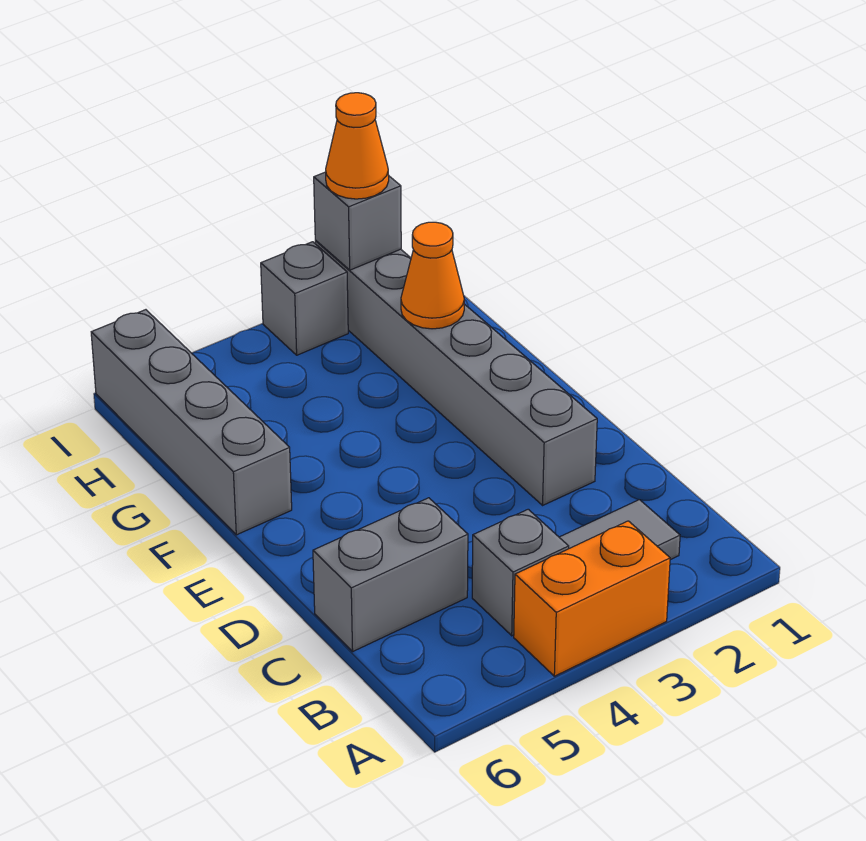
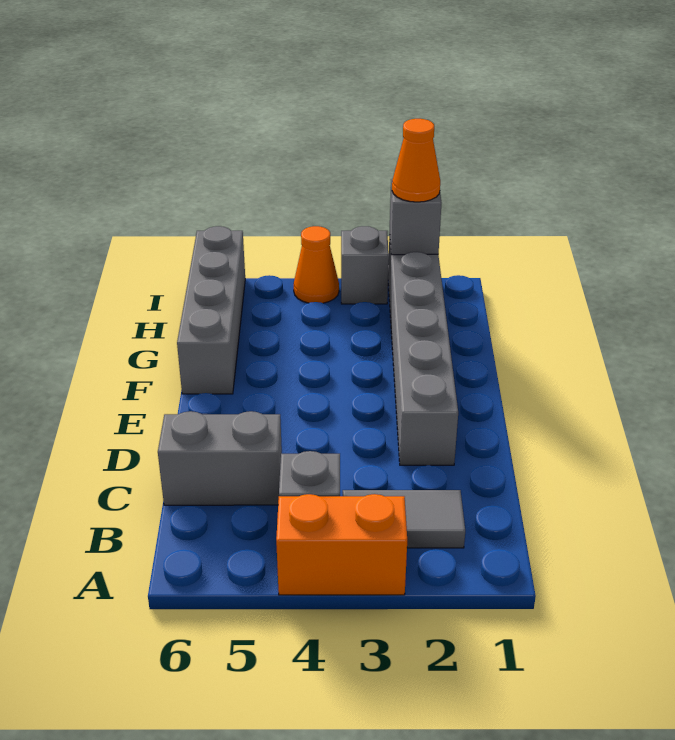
orange 1x1 cone [401,222,464,329] -> orange 1x1 cone moved to [294,226,339,303]

